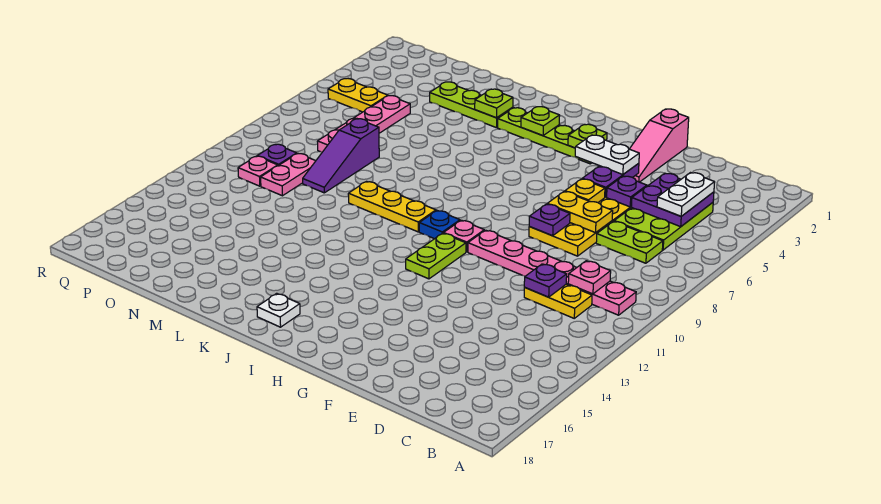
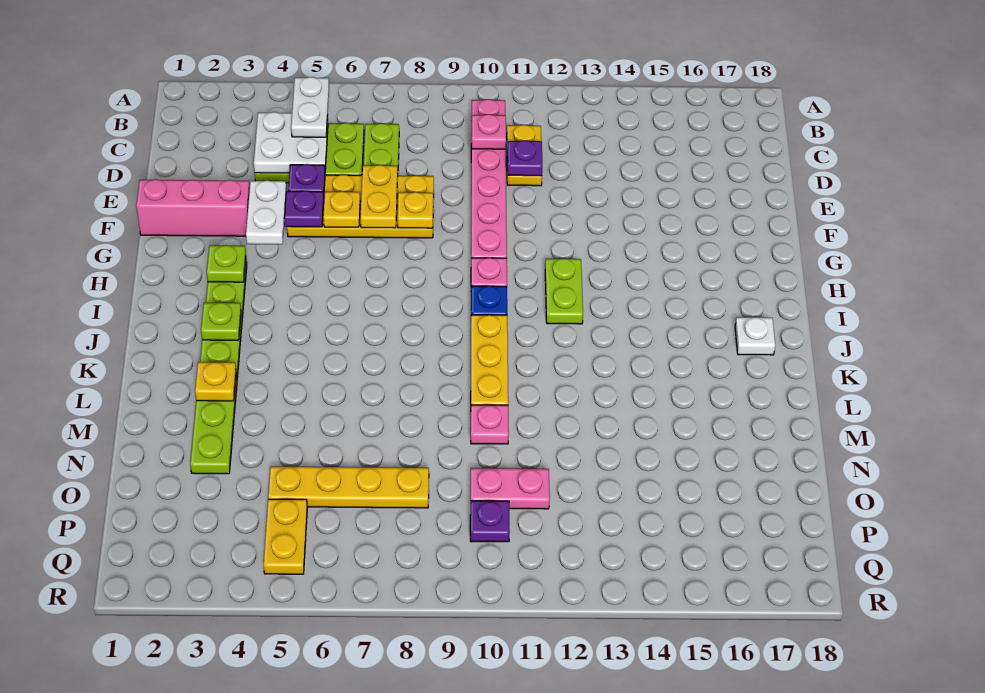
purple 2x2 plate [631,173,714,227] -> white 2x2 plate [254,112,328,173]
white 1x2 plate [657,173,715,216] -> white 1x2 plate turned to [291,77,329,137]
pink 1x3 slope [630,109,689,182] -> pink 1x3 brick [136,179,250,236]
purple 1x1 plate [529,204,570,236] -> yellow 1x1 plate [398,192,433,228]
lime 1x2 plate [406,233,466,279] -> lime 1x2 plate turned to [545,258,583,324]
lime 1x1 plate [475,89,513,118] -> yellow 1x1 plate [195,362,236,401]
purple 1x3 slope [303,119,379,193] -> none
pink 1x4 plate [317,96,410,152] -> yellow 1x4 plate [268,466,429,508]
pink 1x1 plate [238,156,278,186] -> pink 1x1 plate moved to [471,405,509,444]

